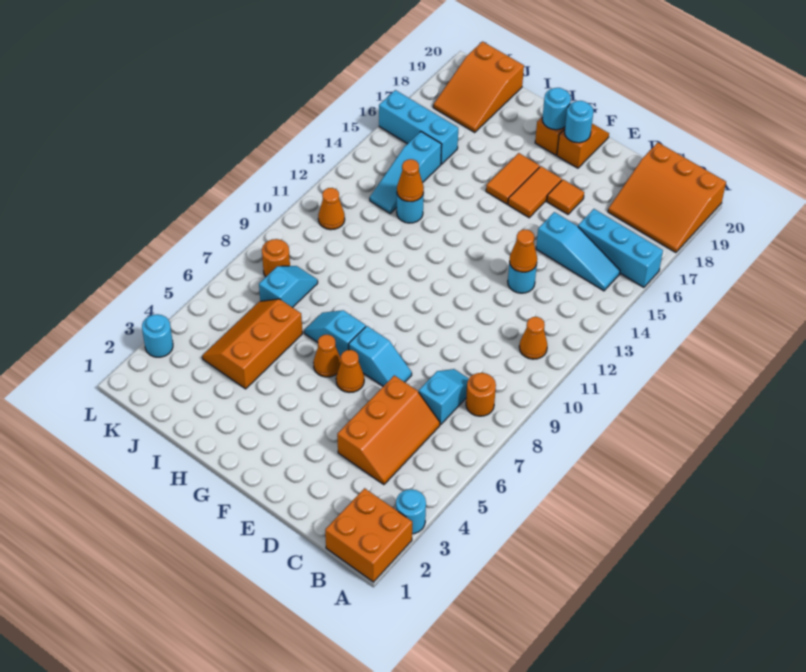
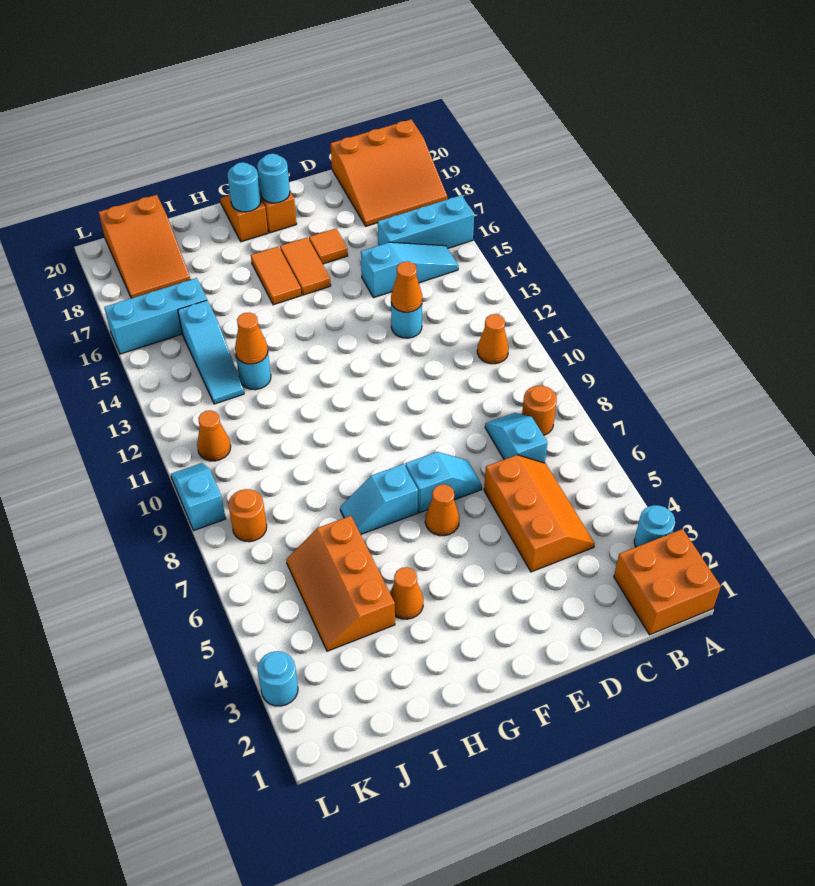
orange 1x1 cone [313,335,341,377] -> orange 1x1 cone moved to [390,567,423,619]
cyan 1x2 slope [259,266,318,308] -> cyan 1x2 slope moved to [171,463,226,530]

